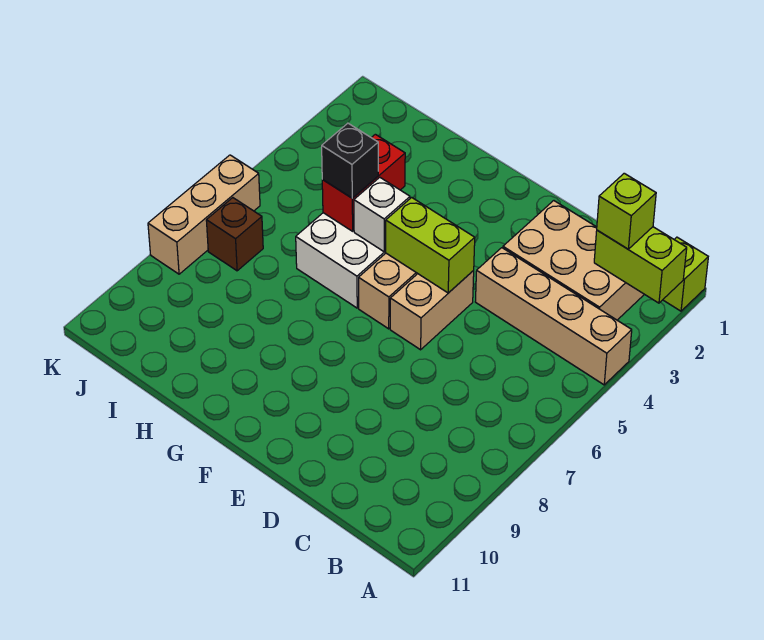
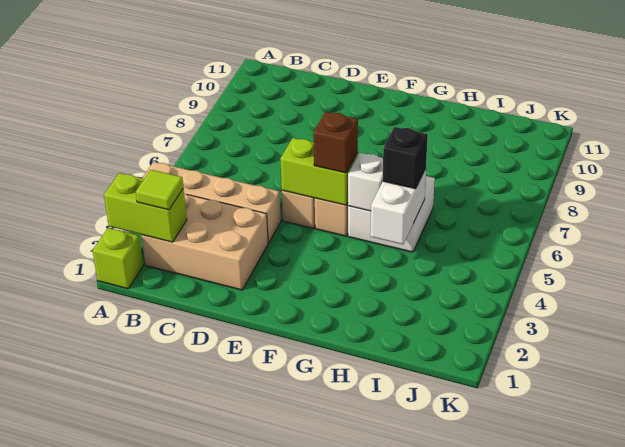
lime 1x1 brick [597,173,656,249] -> lime 1x1 tile [136,170,183,210]
red 1x2 brick [322,134,405,231] -> white 1x2 brick [370,169,426,244]
brown 1x1 brick [206,198,263,271] -> brown 1x1 brick moved to [313,112,358,173]
tan 1x3 brick [148,155,260,274] -> none

